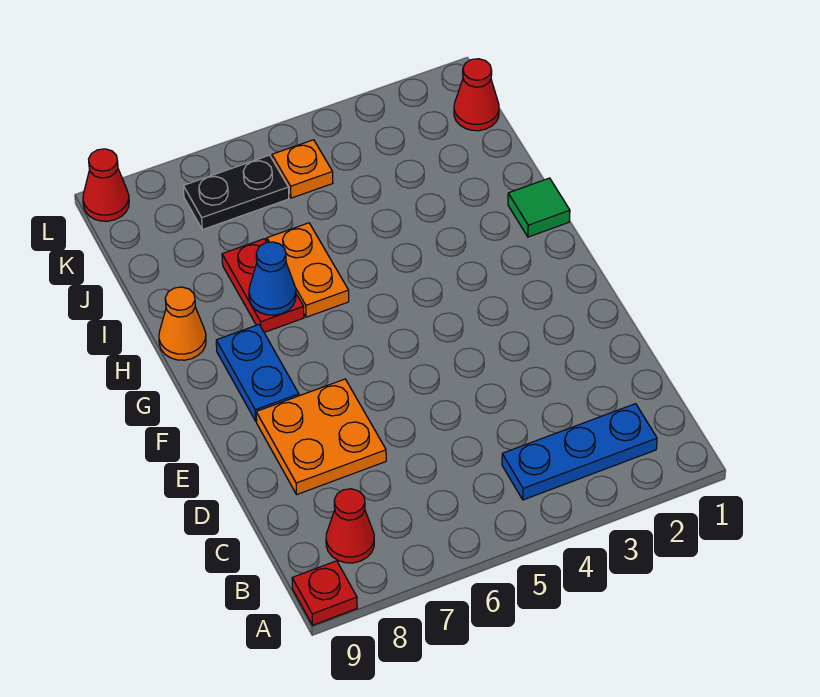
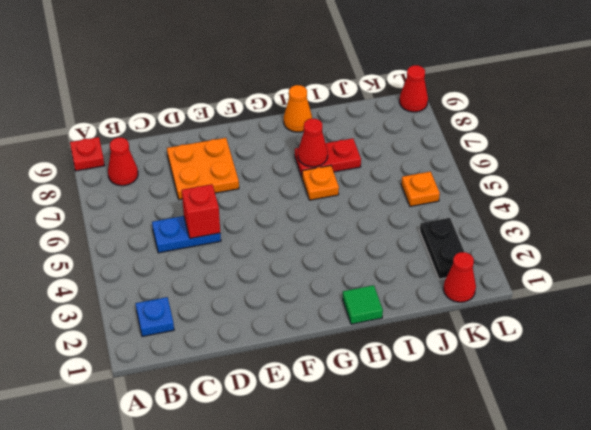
blue 1x3 plate [502,404,657,500] -> blue 1x1 plate [135,297,174,337]
none -> red 1x1 brick [182,184,220,238]
blue 1x2 plate [216,325,299,421] -> blue 1x2 plate moved to [152,216,221,253]
orange 1x2 plate [267,223,349,317] -> orange 1x1 plate [302,165,339,200]
blue 1x1 cone [249,242,296,315] -> red 1x1 cone [298,119,328,167]
black 1x2 plate [183,155,289,230] -> black 1x2 plate moved to [420,218,464,279]

